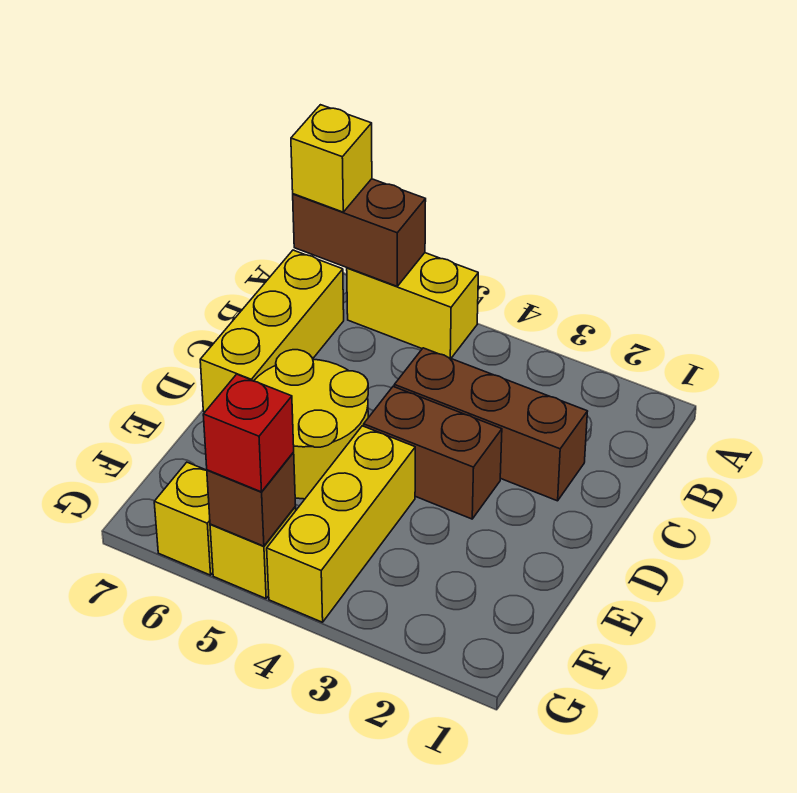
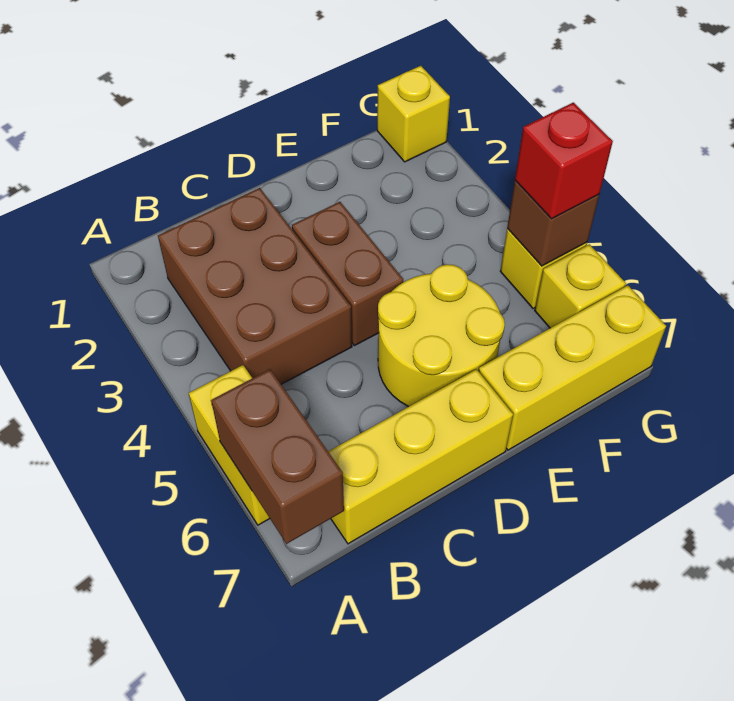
yellow 1x1 brick [291,105,372,212] -> yellow 1x1 brick moved to [377,66,450,162]
brown 1x3 brick [394,348,588,501] -> brown 2x3 brick [158,188,352,384]
yellow 1x3 brick [267,426,415,622] -> yellow 1x3 brick moved to [479,285,666,450]

